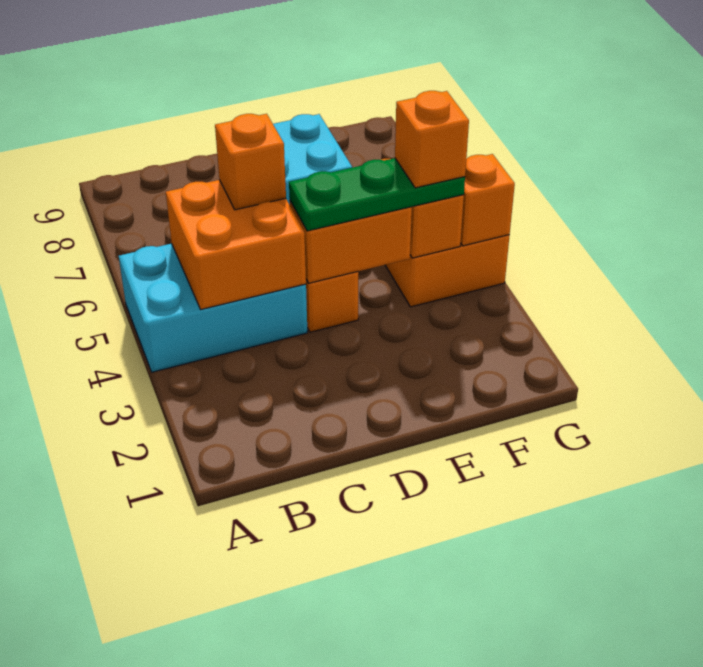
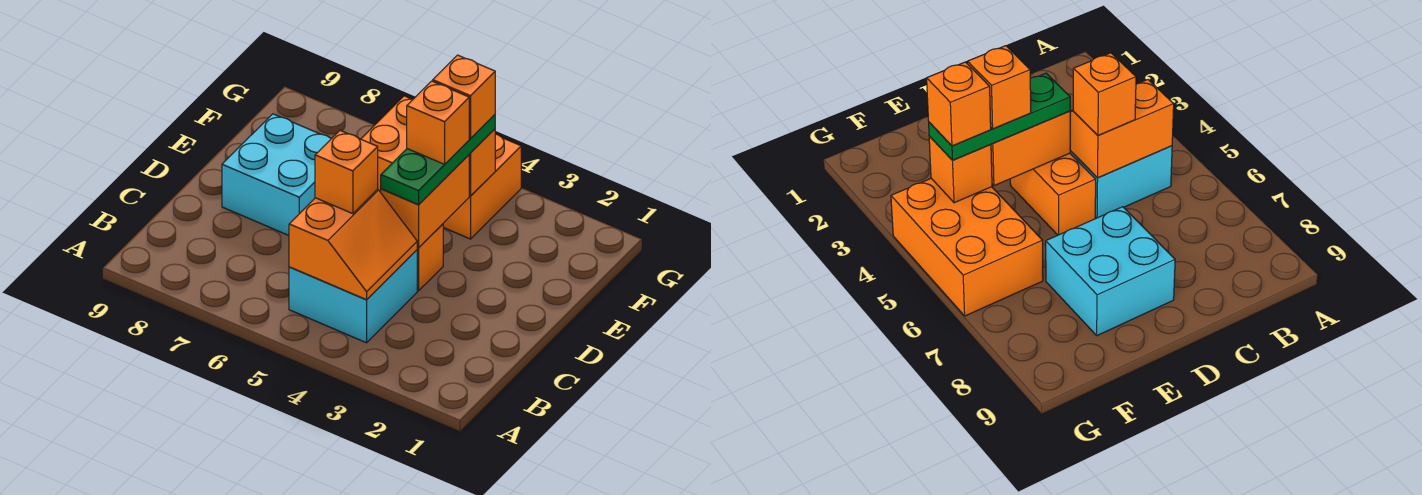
cyan 2x3 brick [119,243,307,372] -> cyan 2x2 brick [289,250,417,343]
orange 2x2 brick [166,180,306,309] -> orange 2x2 slope [289,189,417,300]
orange 1x1 brick [461,154,515,246] -> orange 1x1 brick moved to [407,81,469,164]

